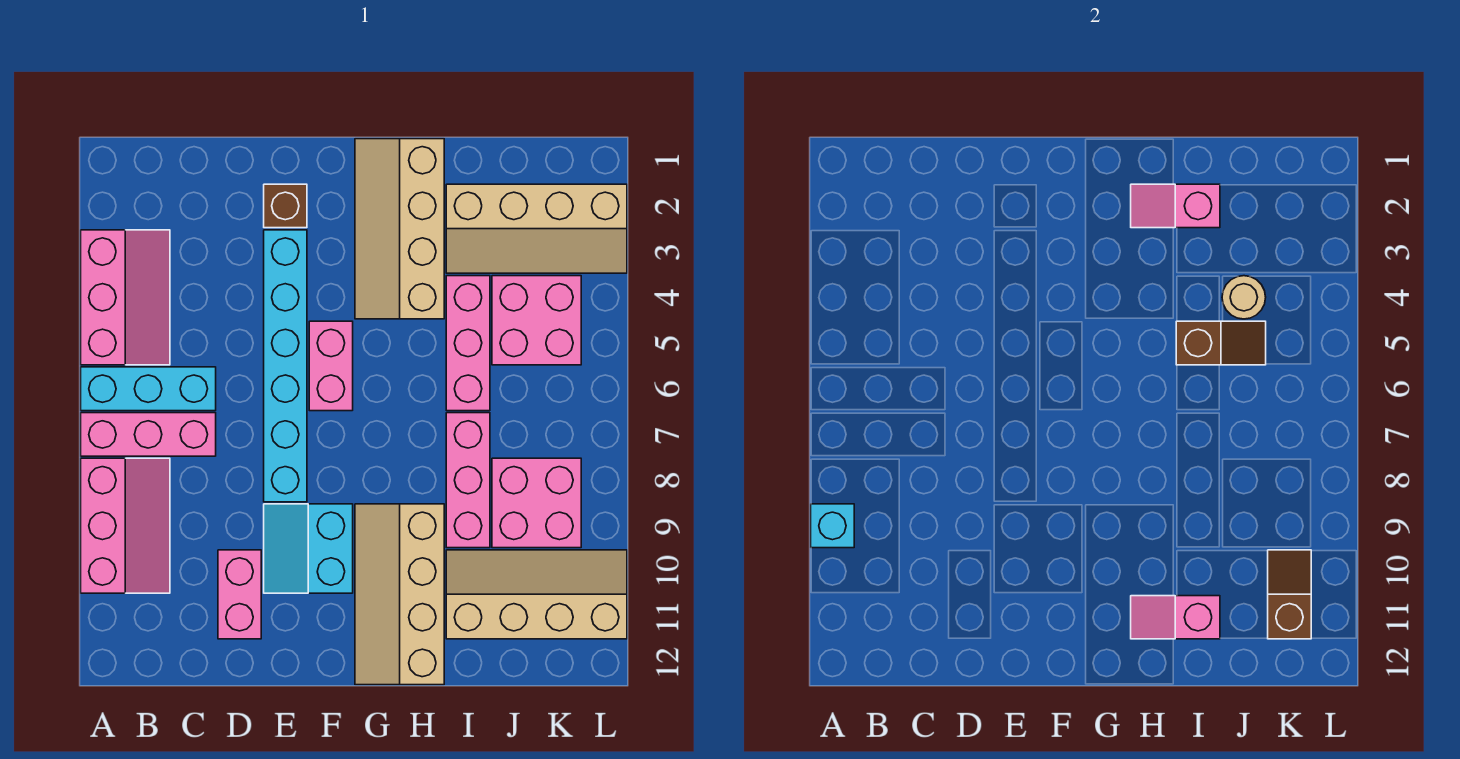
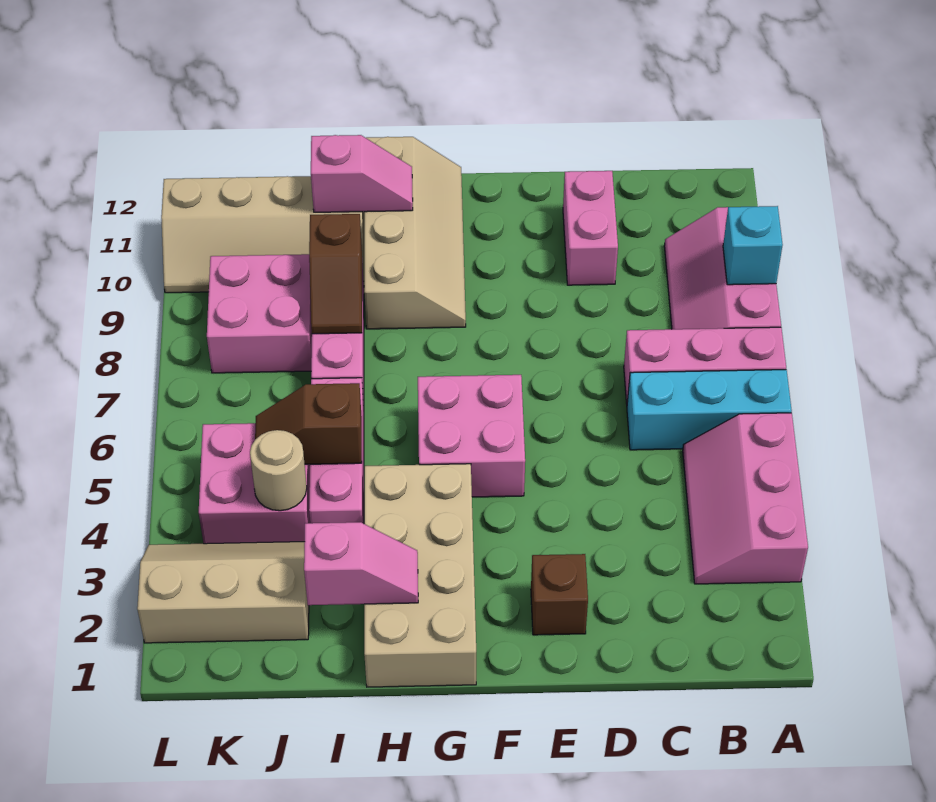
cyan 1x6 brick [264,230,307,502] -> none
cyan 2x2 slope [264,504,353,593] -> none
pink 1x2 brick [309,321,353,411] -> pink 2x2 brick [418,375,525,497]
tan 2x4 slope [355,139,444,319] -> tan 2x4 brick [364,464,476,687]
tan 2x4 slope [446,184,627,273] -> tan 2x3 slope [137,542,309,643]
brown 1x2 slope [1268,550,1311,639] -> brown 1x2 slope moved to [309,214,362,334]

